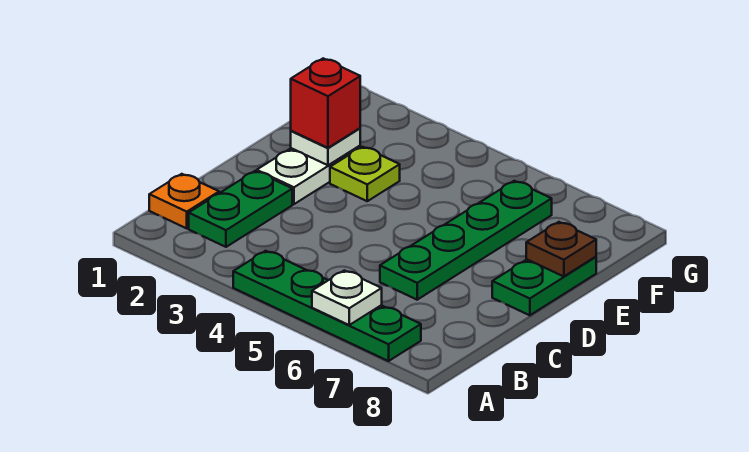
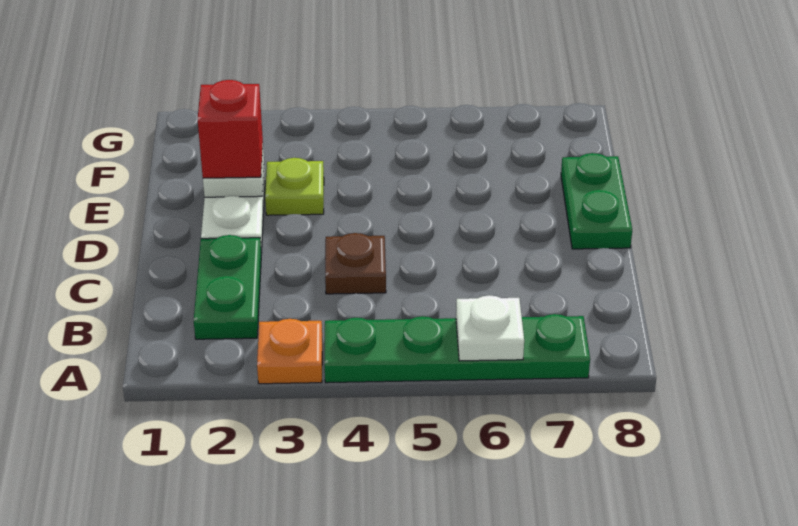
orange 1x1 plate [149,174,219,228] -> orange 1x1 plate moved to [257,319,322,384]
green 1x4 plate [380,181,552,300] -> none
brown 1x1 plate [526,222,596,277] -> brown 1x1 plate moved to [325,233,386,294]

